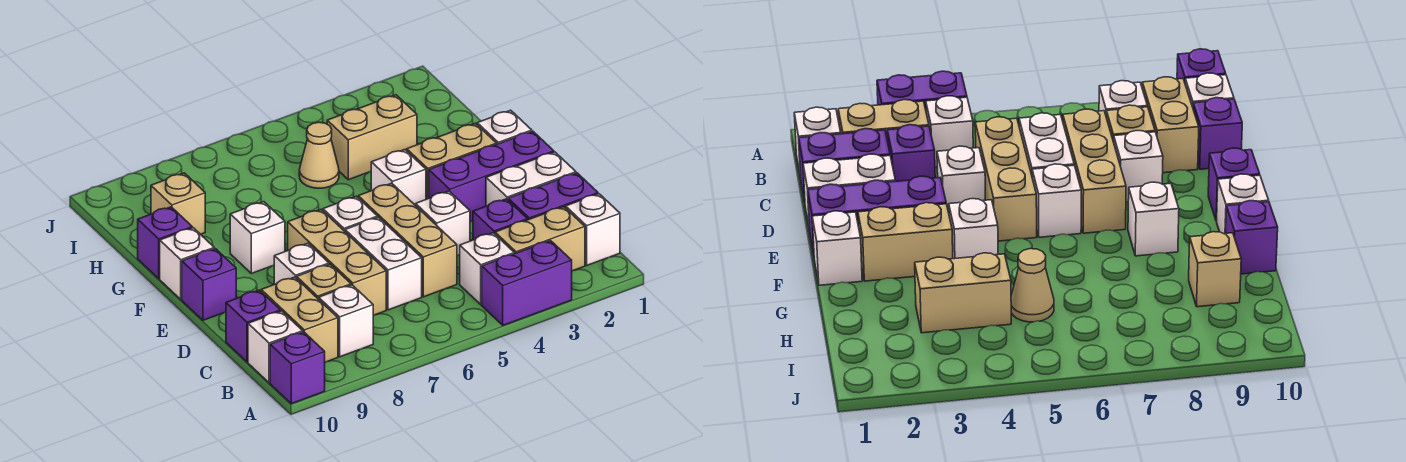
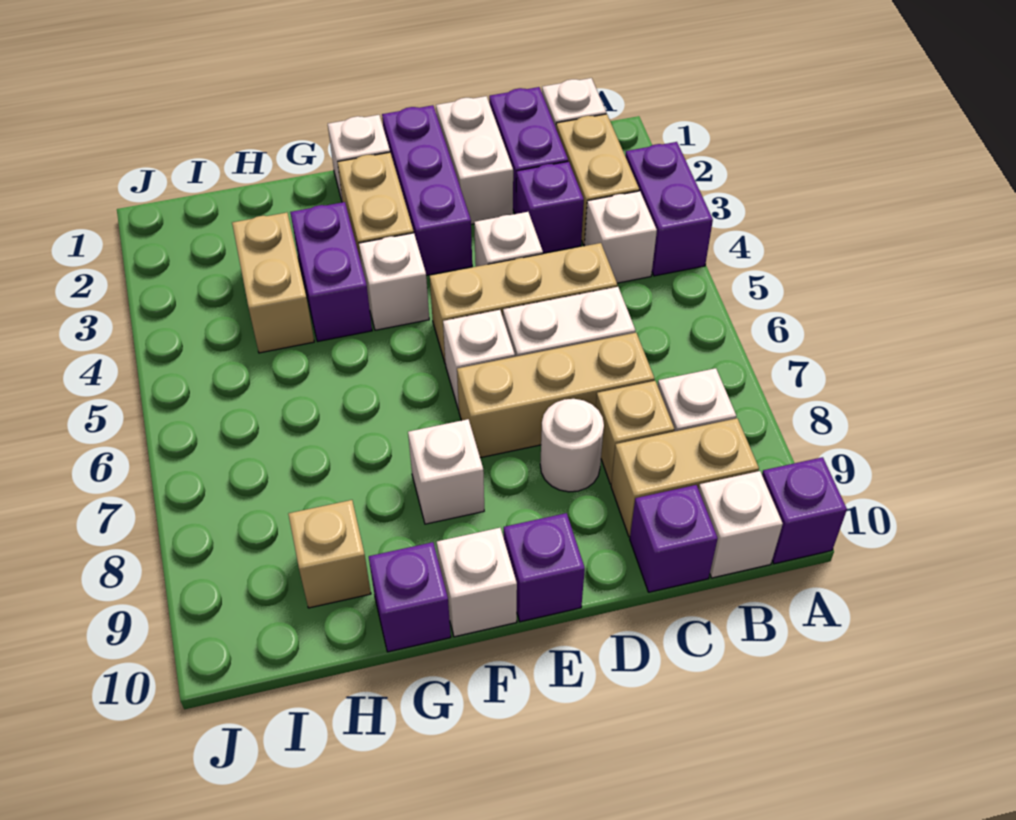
white 1x1 brick [274,243,329,284] -> white 1x1 round brick [540,399,604,492]
none -> purple 1x2 brick [290,202,372,342]
tan 1x1 cone [299,122,339,188] -> none

